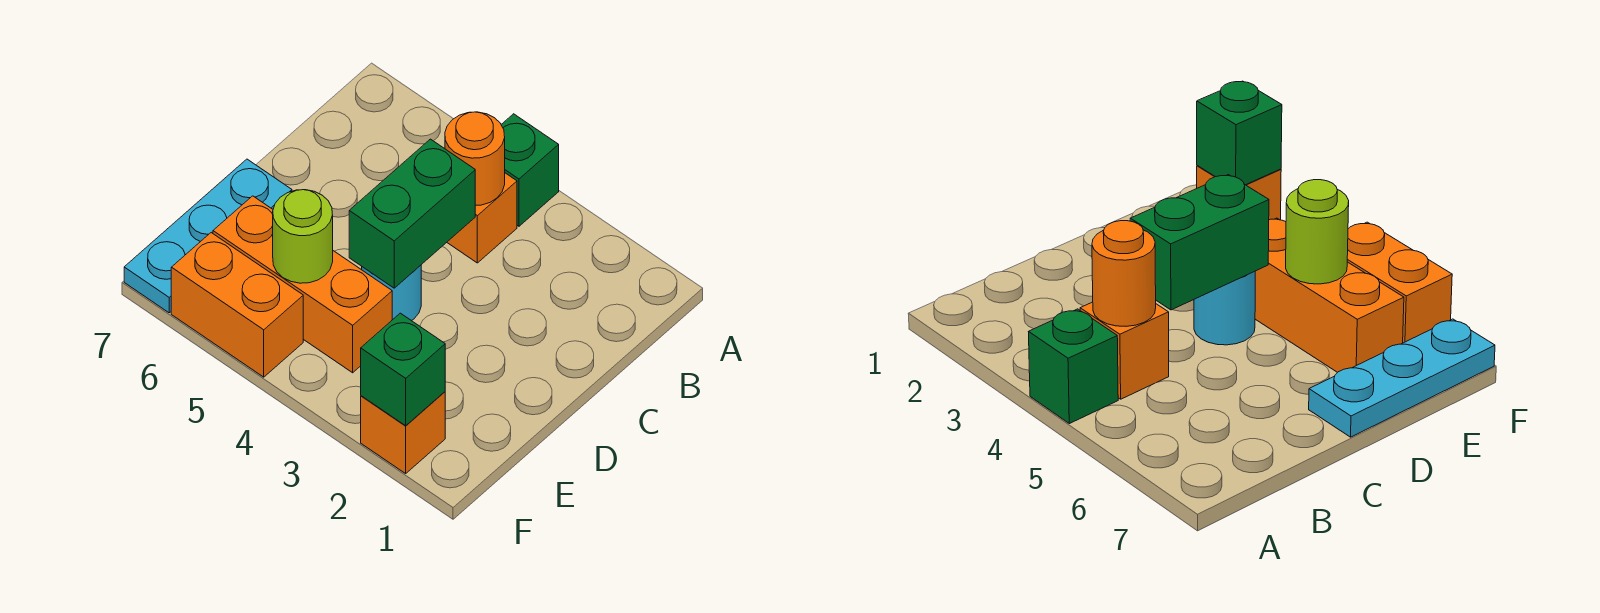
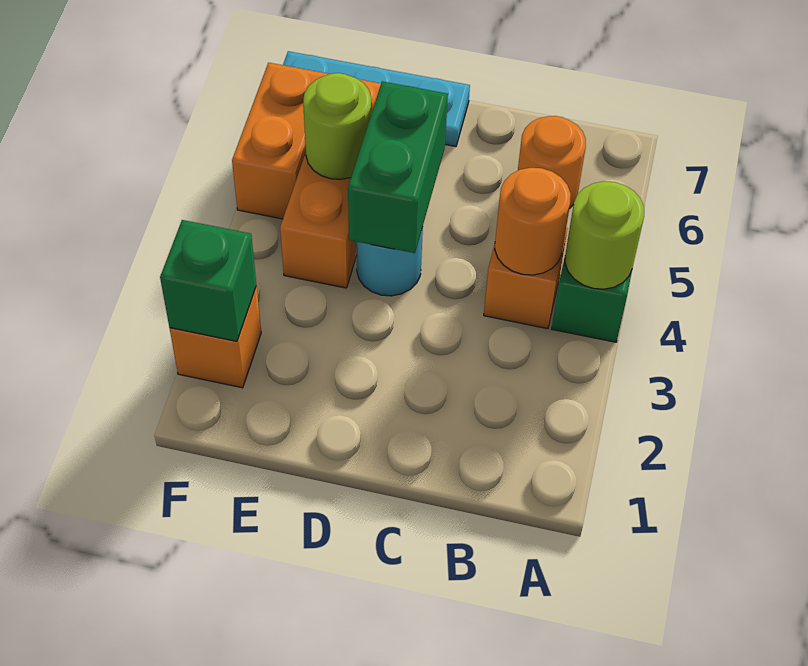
none -> lime 1x1 round brick [565,181,644,289]
none -> orange 1x1 round brick [518,116,586,209]
green 1x2 brick [349,139,475,288] -> green 1x2 brick turned to [348,81,448,253]

